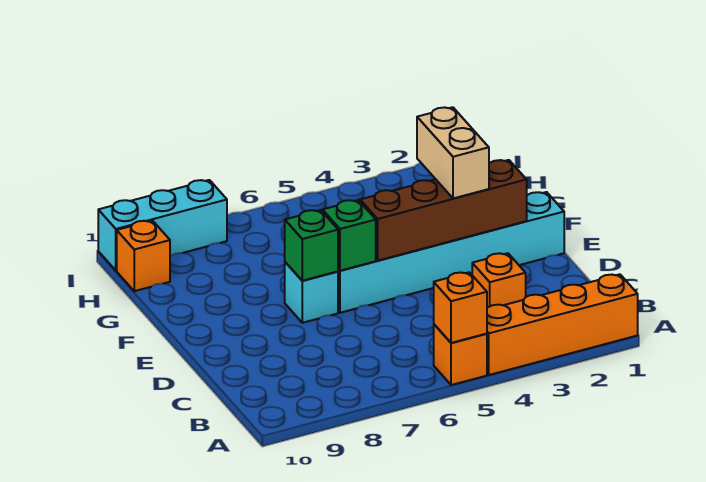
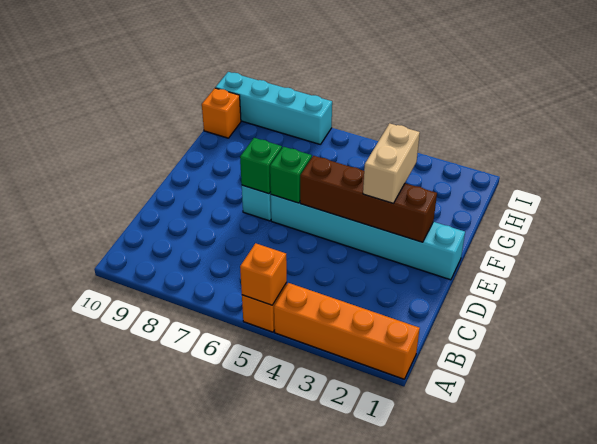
orange 1x1 brick [472,253,526,308] -> none
cyan 1x3 brick [98,180,227,271] -> cyan 1x4 brick [215,72,332,145]

